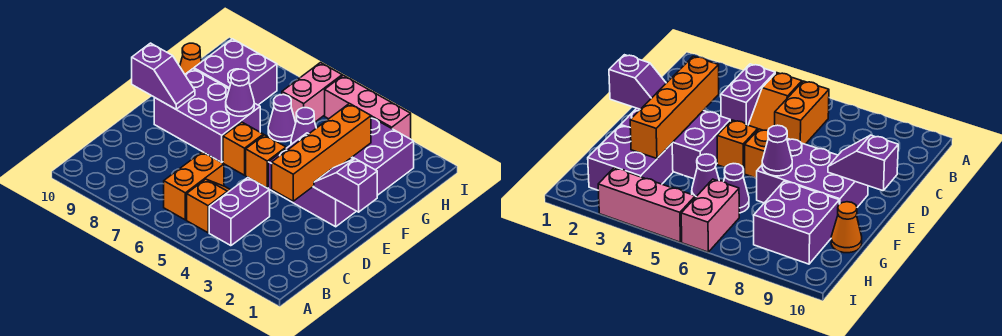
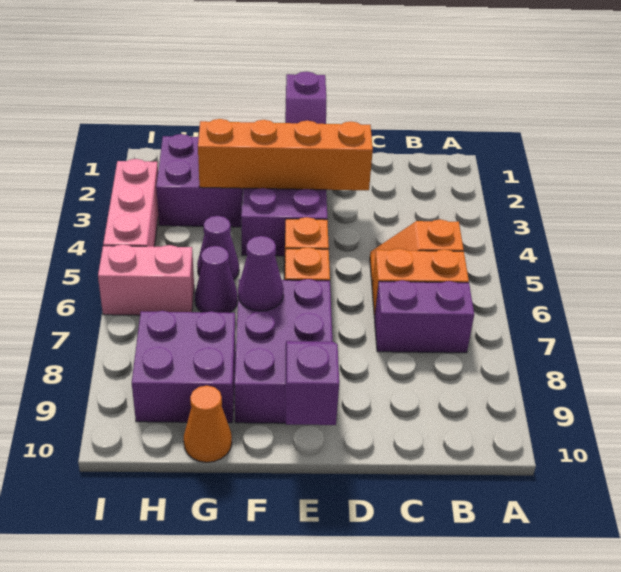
purple 1x2 brick [209,178,270,246] -> purple 1x2 brick moved to [375,280,474,353]

